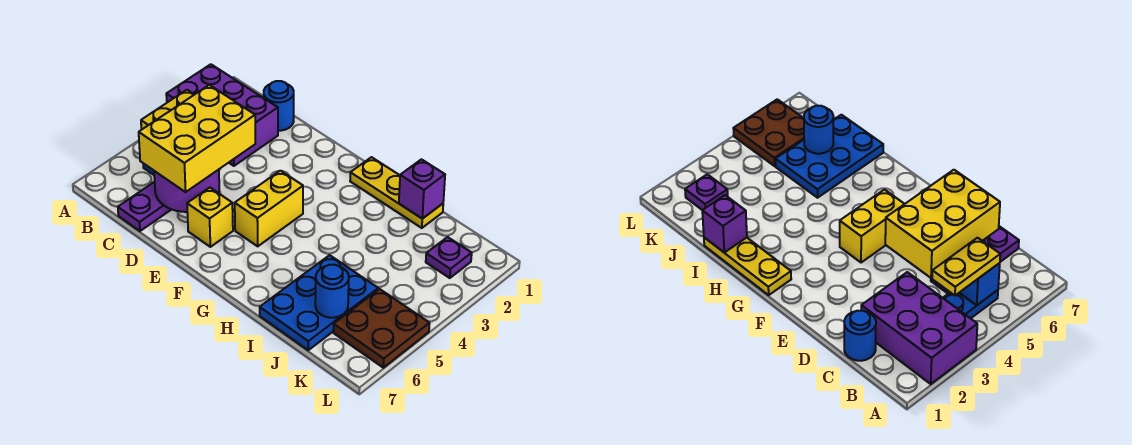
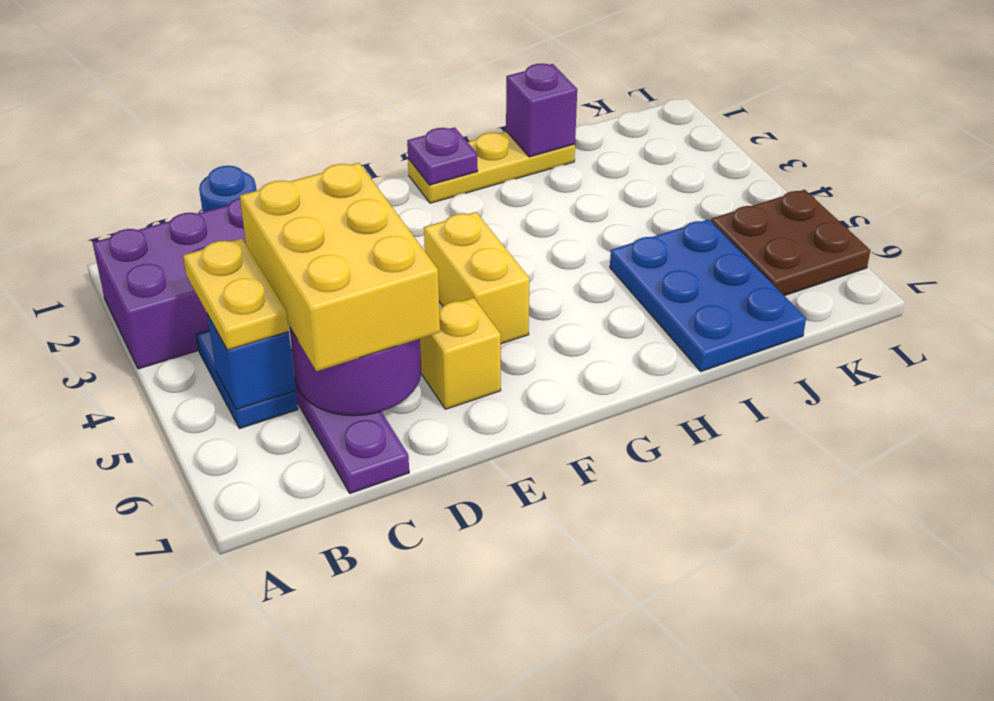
blue 1x1 round brick [315,265,349,318] -> none
purple 1x1 plate [426,237,472,278] -> purple 1x1 plate moved to [407,127,478,185]

